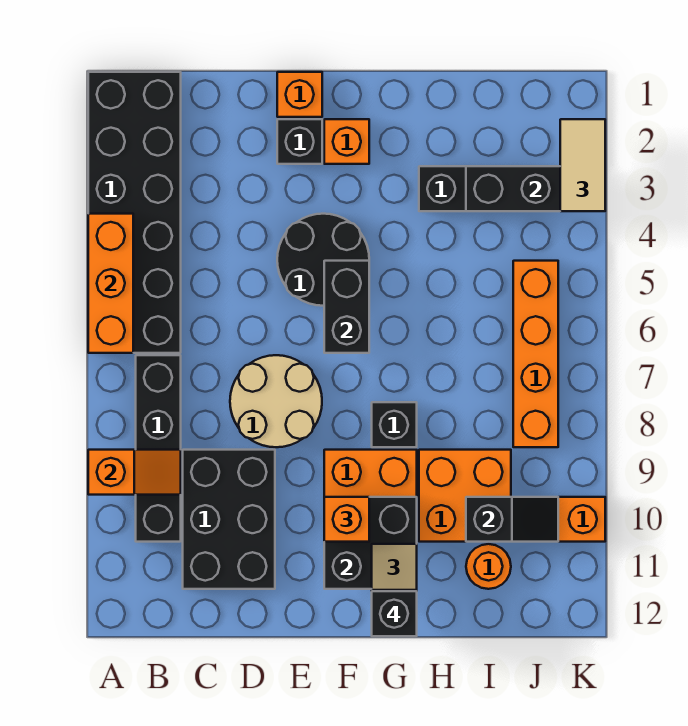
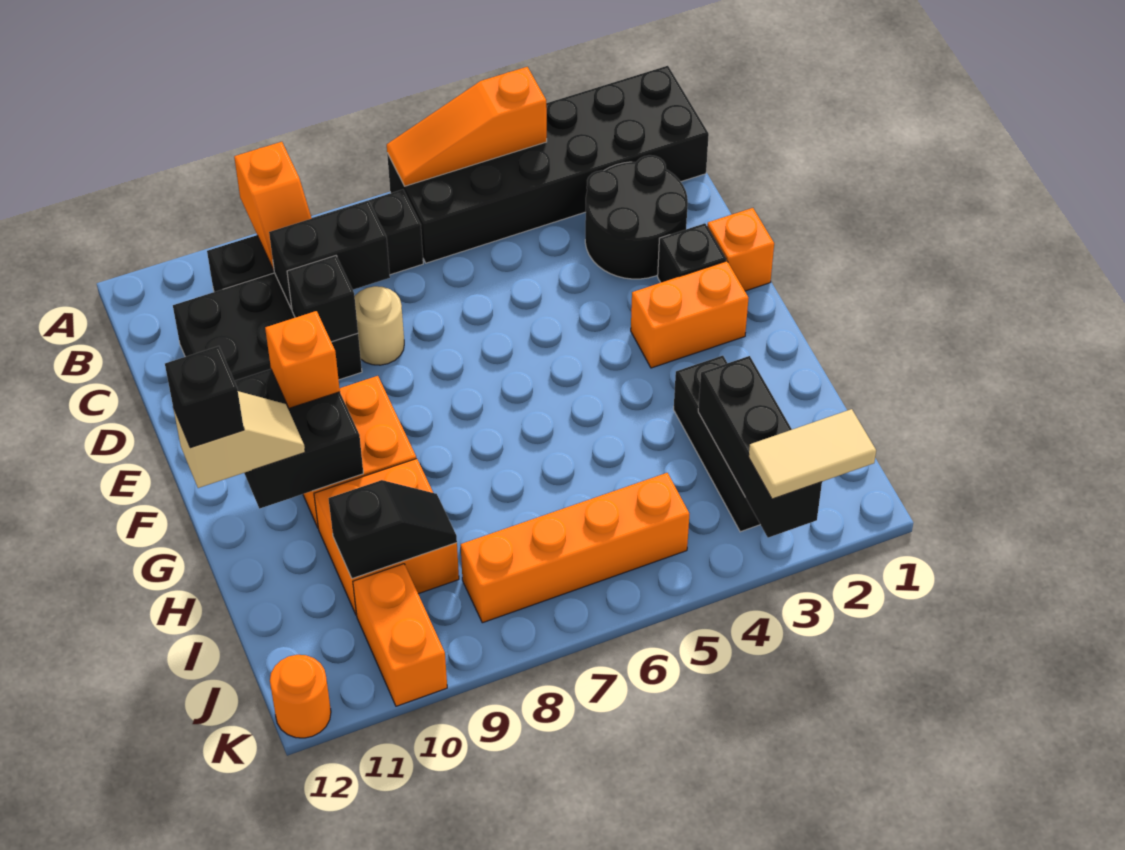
orange 1x3 brick [88,214,133,353] -> orange 1x3 slope [387,67,547,186]
tan 2x2 round brick [230,355,322,447] -> tan 1x1 round brick [355,286,404,365]
black 2x2 round brick [277,214,369,306] -> black 2x2 round brick moved to [585,155,688,279]
orange 1x1 brick [324,119,369,164] -> orange 1x2 brick [631,261,748,368]
black 1x2 brick [324,261,369,353] -> black 1x2 brick moved to [269,201,390,309]
black 1x1 brick [372,402,417,447] -> black 1x1 brick moved to [287,256,358,342]
black 1x2 slope [466,497,558,542] -> black 1x2 slope turned to [328,480,457,579]
orange 1x1 round brick [466,544,511,589] -> orange 1x1 round brick moved to [270,655,331,738]

